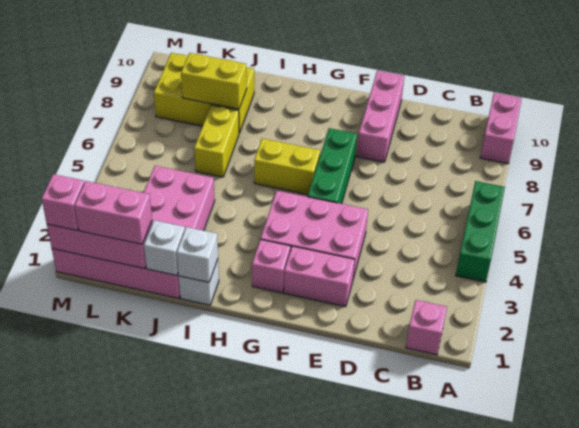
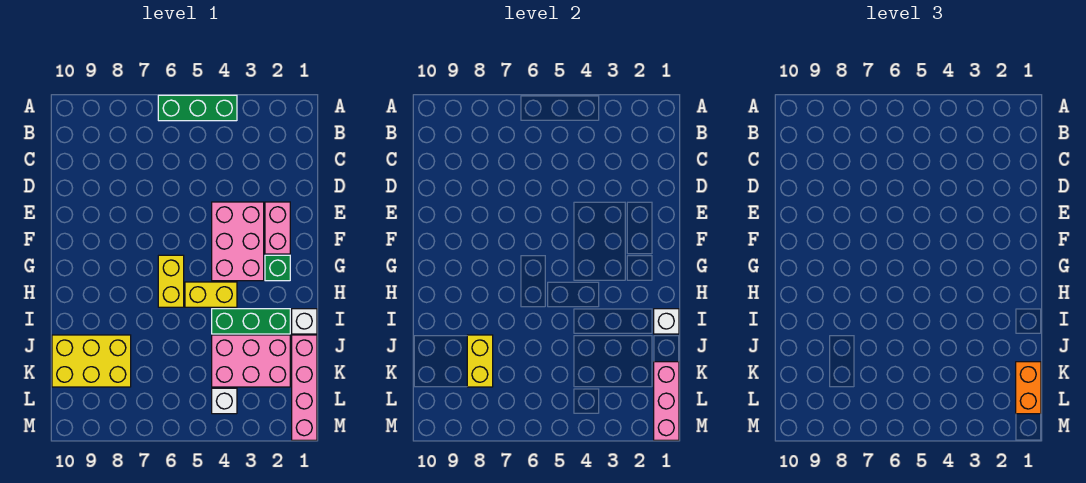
pink 1x2 brick [480,93,522,164] -> none
pink 1x1 brick [406,300,447,355] -> none
pink 1x3 brick [357,71,404,162] -> none
green 1x3 brick [308,128,357,204] -> green 1x3 brick moved to [212,309,290,334]
pink 1x1 brick [252,239,290,293] -> green 1x1 brick [265,255,290,281]
white 1x1 brick [144,220,185,275] -> white 1x1 brick moved to [212,388,237,414]
yellow 1x2 brick [194,105,239,177] -> yellow 1x2 brick moved to [185,282,237,307]
yellow 2x3 brick [154,53,254,133] -> yellow 2x3 brick turned to [52,335,131,387]
pink 1x2 brick [75,181,152,244] -> orange 1x2 brick [1016,362,1041,414]
pink 1x1 brick [42,174,84,230] -> none

